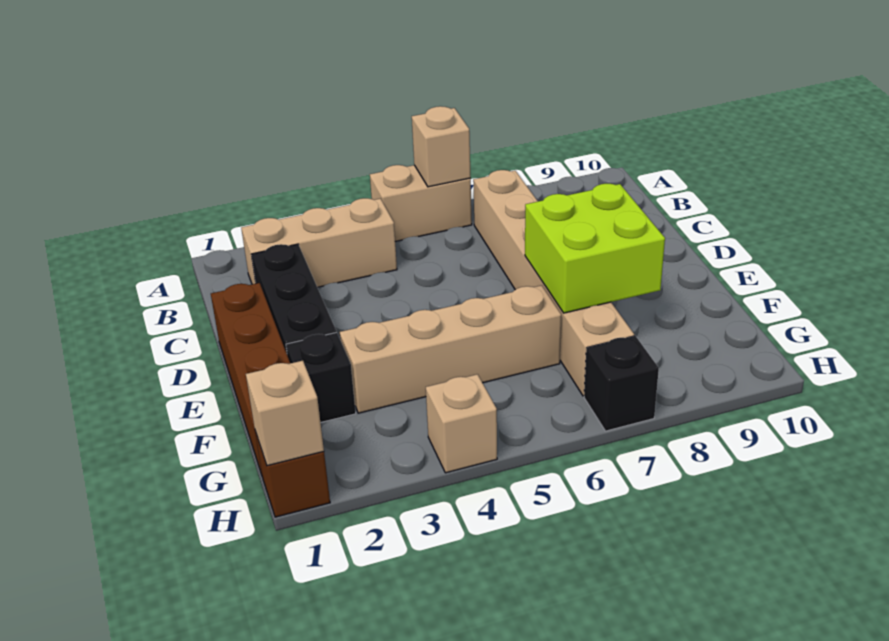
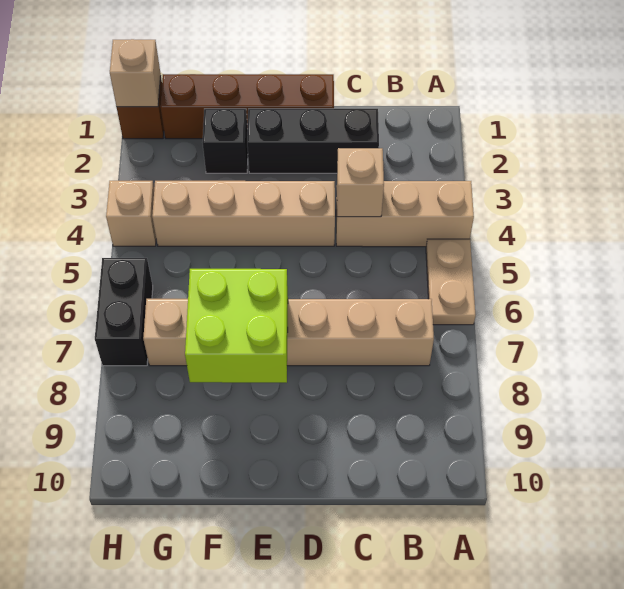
tan 1x2 brick [370,165,472,241] -> tan 1x2 plate [426,239,476,325]
tan 1x1 brick [412,106,471,187] -> tan 1x1 brick moved to [337,148,384,217]
tan 1x3 brick [241,198,397,287] -> tan 1x3 brick turned to [336,181,474,247]
tan 1x4 brick [340,285,561,413] -> tan 1x4 brick turned to [152,181,335,246]
black 1x1 brick [584,336,659,431] -> black 1x2 brick [95,258,153,366]

